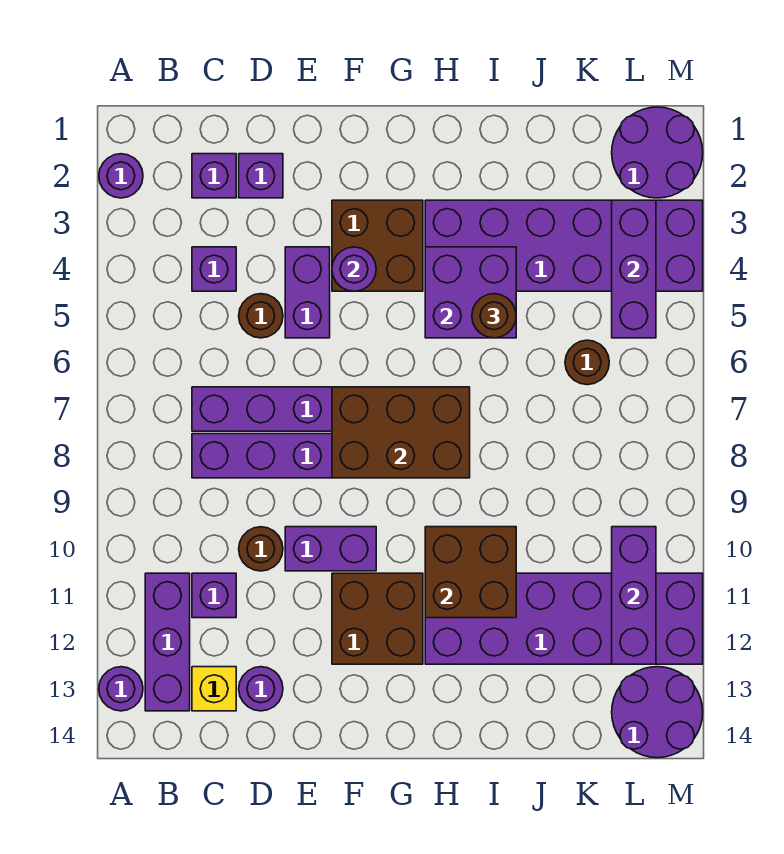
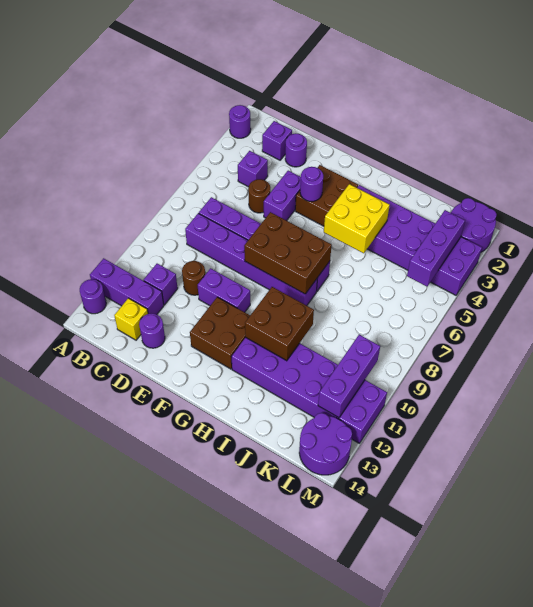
purple 1x3 brick [145,573,190,711] -> purple 1x3 brick turned to [90,258,164,315]
purple 1x1 brick [239,154,283,198] -> purple 1x1 round brick [285,134,307,167]
purple 2x2 brick [425,247,516,338] -> yellow 2x2 brick [324,184,390,253]
brown 1x1 round brick [472,294,516,338] -> none
brown 1x1 round brick [565,340,609,385] -> none

